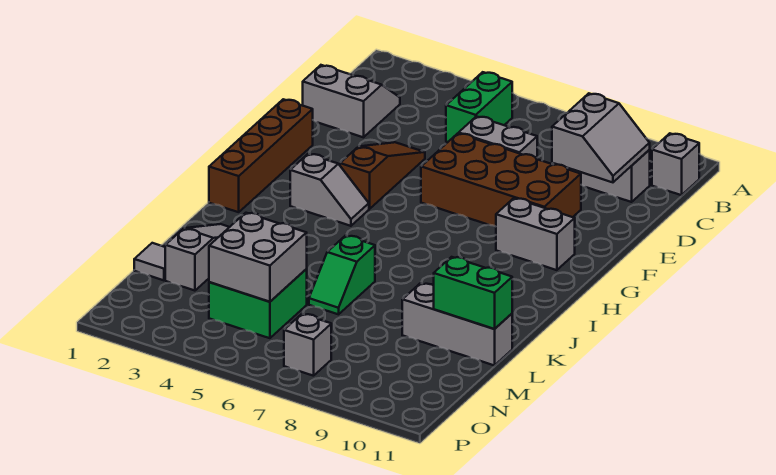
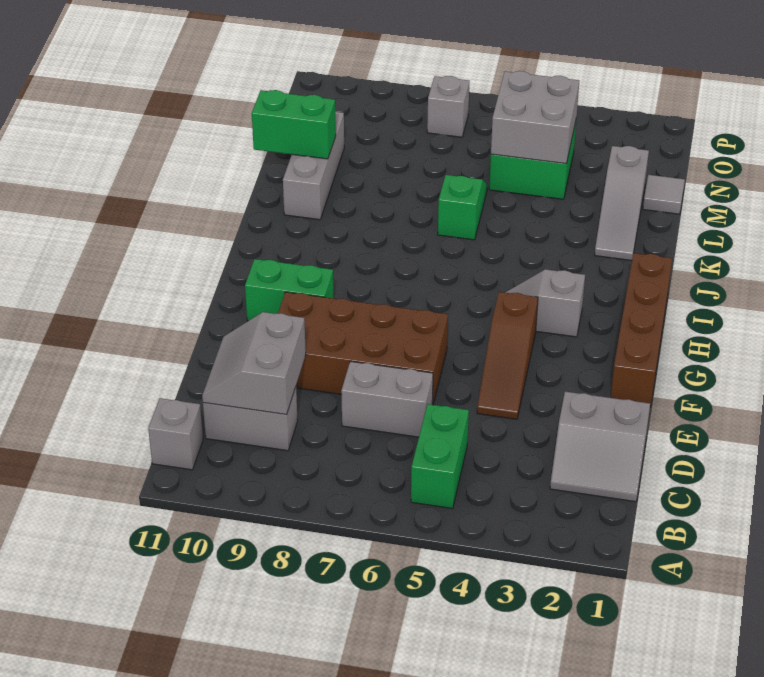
grey 1x2 brick [496,198,575,270] -> green 1x2 brick [245,259,334,321]
grey 1x3 brick [402,283,512,366] -> grey 1x3 brick turned to [283,112,344,220]

